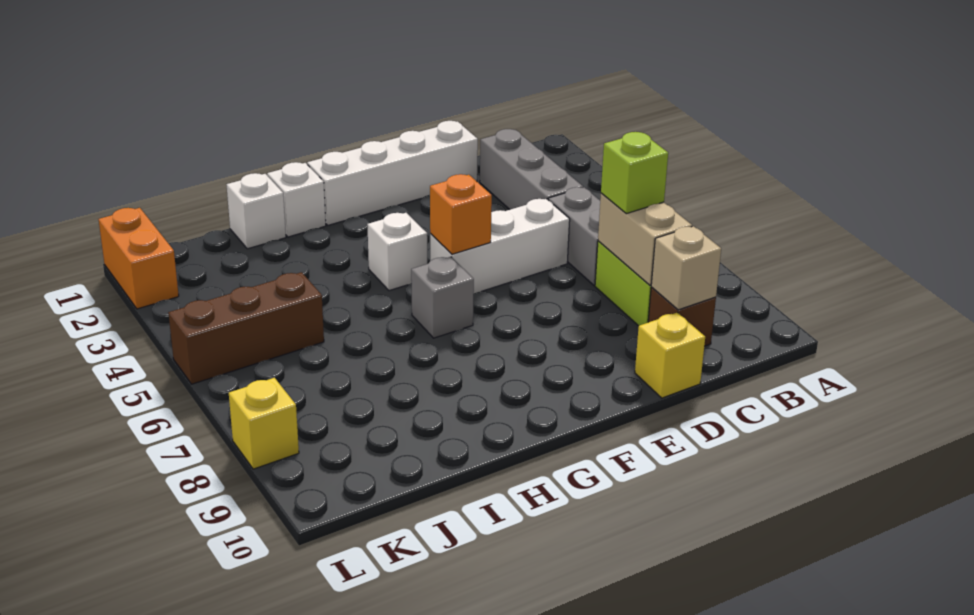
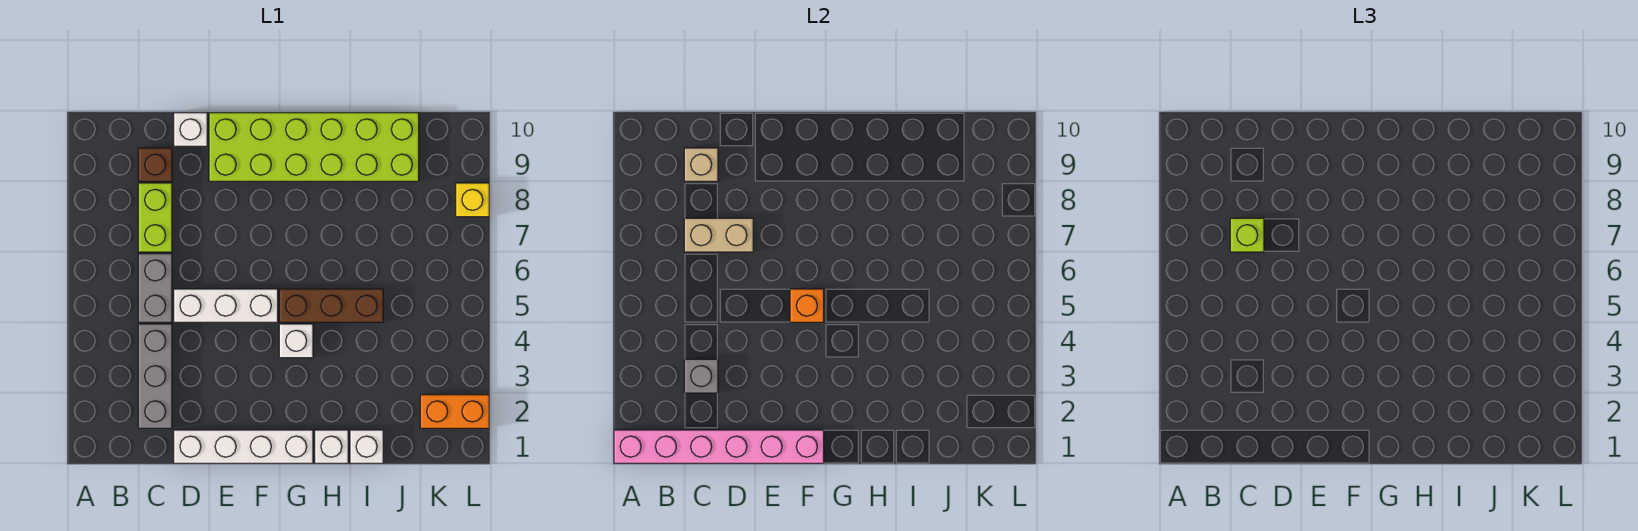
none -> pink 1x6 brick [614,430,824,463]
tan 1x2 brick [598,193,692,285] -> tan 1x2 brick turned to [684,218,753,252]
yellow 1x1 brick [635,312,705,398] -> white 1x1 brick [174,113,207,146]
none -> lime 2x6 brick [209,113,419,181]
grey 1x1 brick [411,257,474,338] -> grey 1x1 brick moved to [684,359,718,393]
brown 1x3 brick [168,272,324,384] -> brown 1x3 brick moved to [279,289,383,322]
orange 1x2 brick [98,208,179,309] -> orange 1x2 brick turned to [420,395,489,428]

